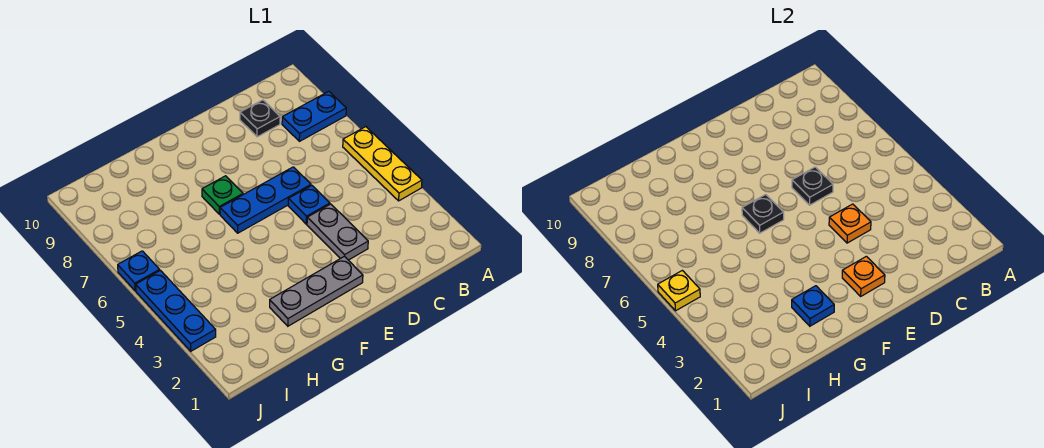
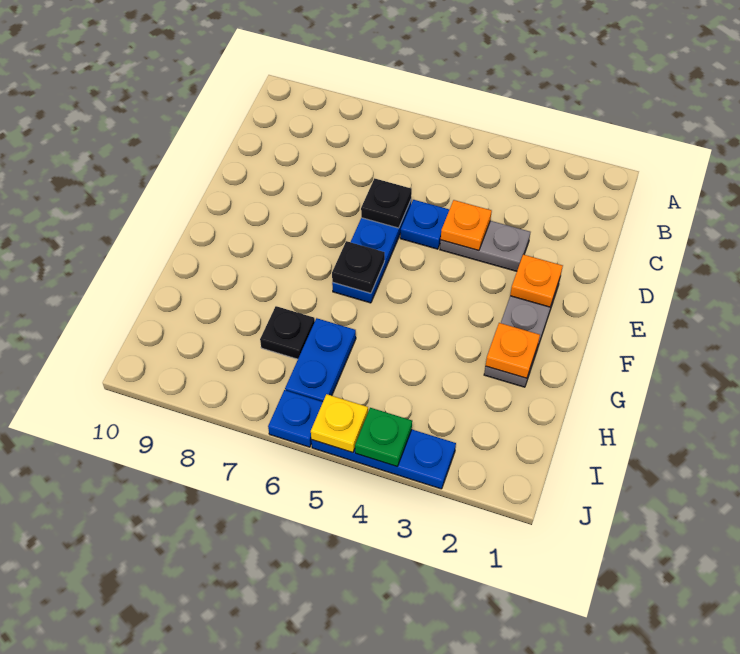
yellow 1x3 plate [343,127,422,201] -> none
blue 1x2 plate [282,91,346,141] -> blue 1x2 plate moved to [285,318,356,402]
black 1x1 plate [240,100,280,137] -> black 1x1 plate moved to [260,306,315,359]
green 1x1 plate [202,176,243,214] -> green 1x1 plate moved to [355,408,412,467]
blue 1x1 plate [792,286,834,326] -> orange 1x1 plate [486,323,540,378]

